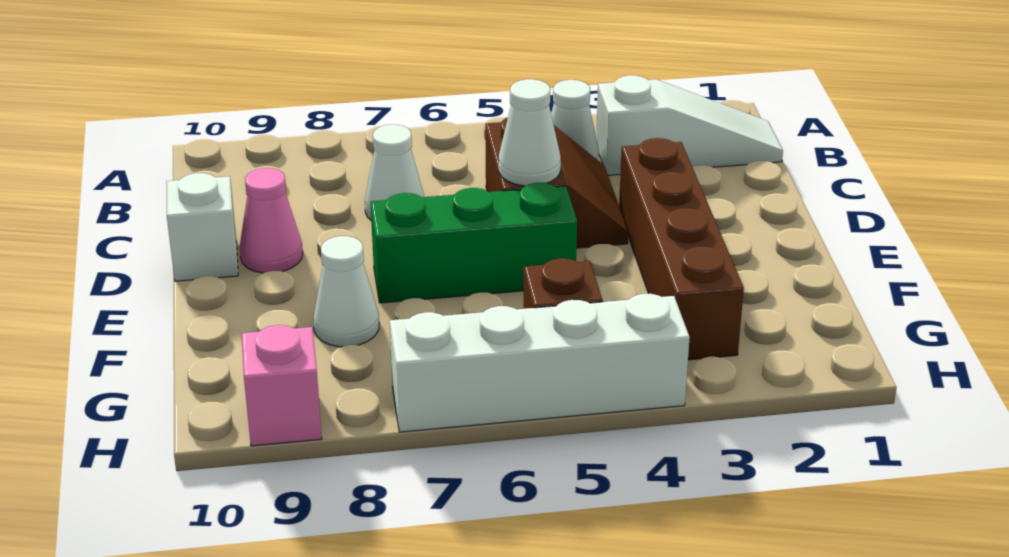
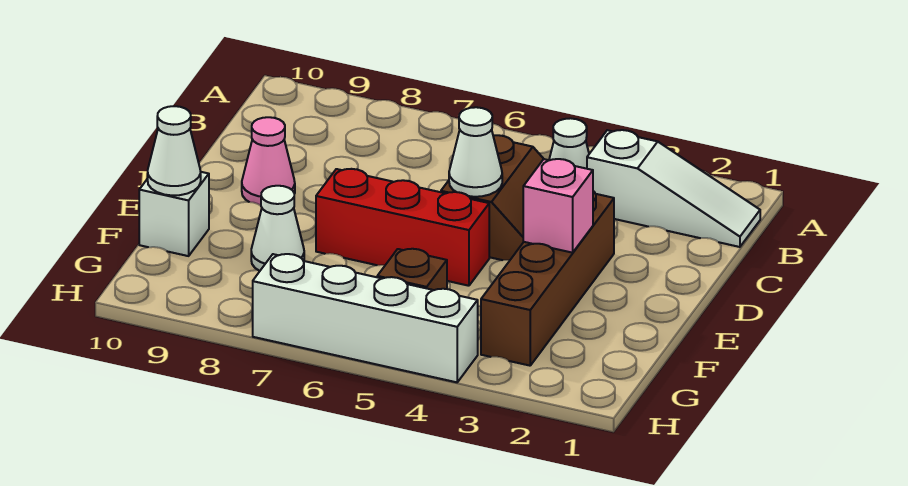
white 1x1 cone [365,125,424,220] -> white 1x1 cone moved to [148,106,201,196]
white 1x1 brick [167,173,238,281] -> white 1x1 brick moved to [139,172,209,256]
green 1x3 brick [371,183,577,303] -> red 1x3 brick [316,169,489,286]
pink 1x1 brick [242,325,322,446] -> pink 1x1 brick moved to [523,159,593,253]

